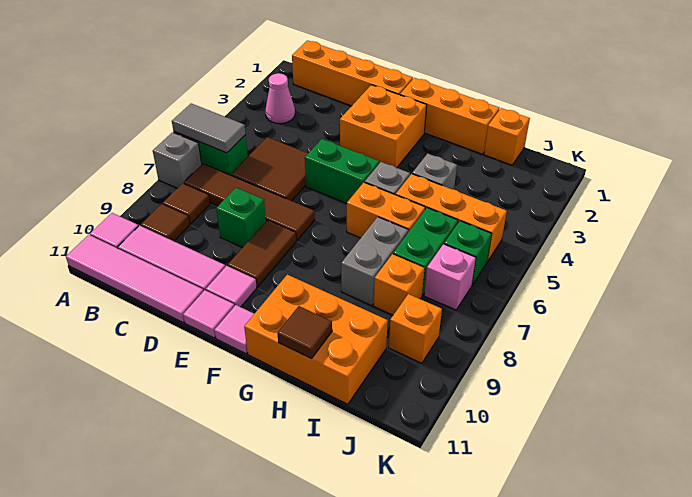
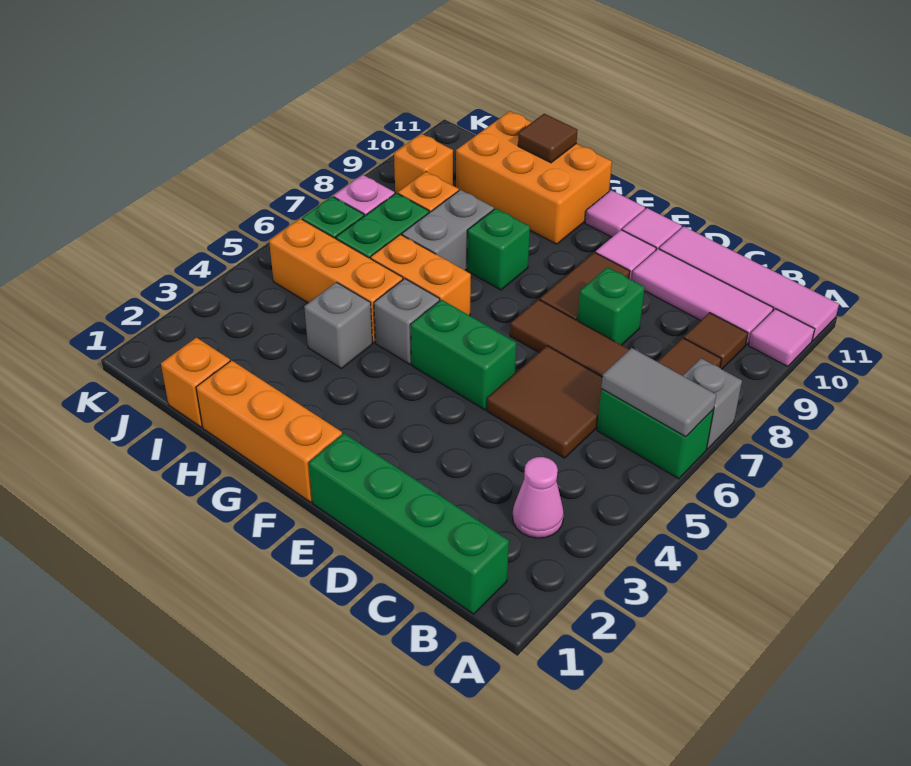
orange 1x4 brick [292,41,413,106] -> green 1x4 brick [309,434,509,614]
orange 2x2 brick [340,85,427,168] -> none
none -> green 1x1 brick [467,208,530,290]

